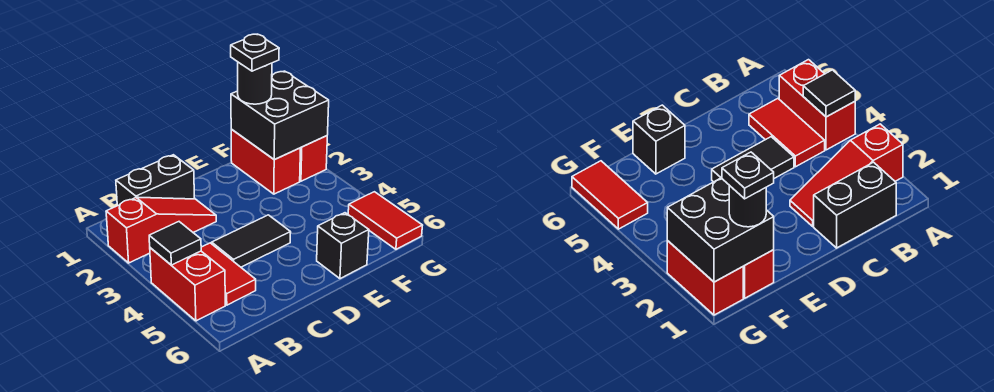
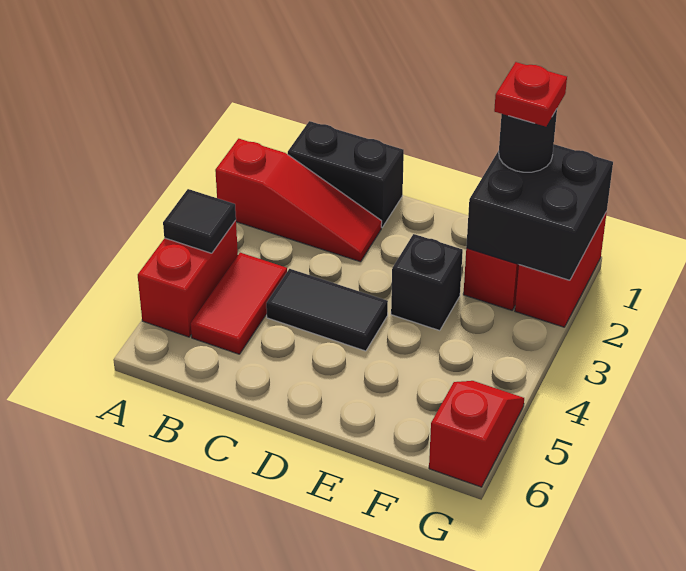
black 1x1 brick [317,213,369,279] -> black 1x1 brick moved to [391,234,463,331]
black 1x1 plate [231,34,279,71] -> red 1x1 plate [494,62,567,127]
red 1x2 tile [348,192,423,249] -> red 1x2 slope [429,381,524,487]

